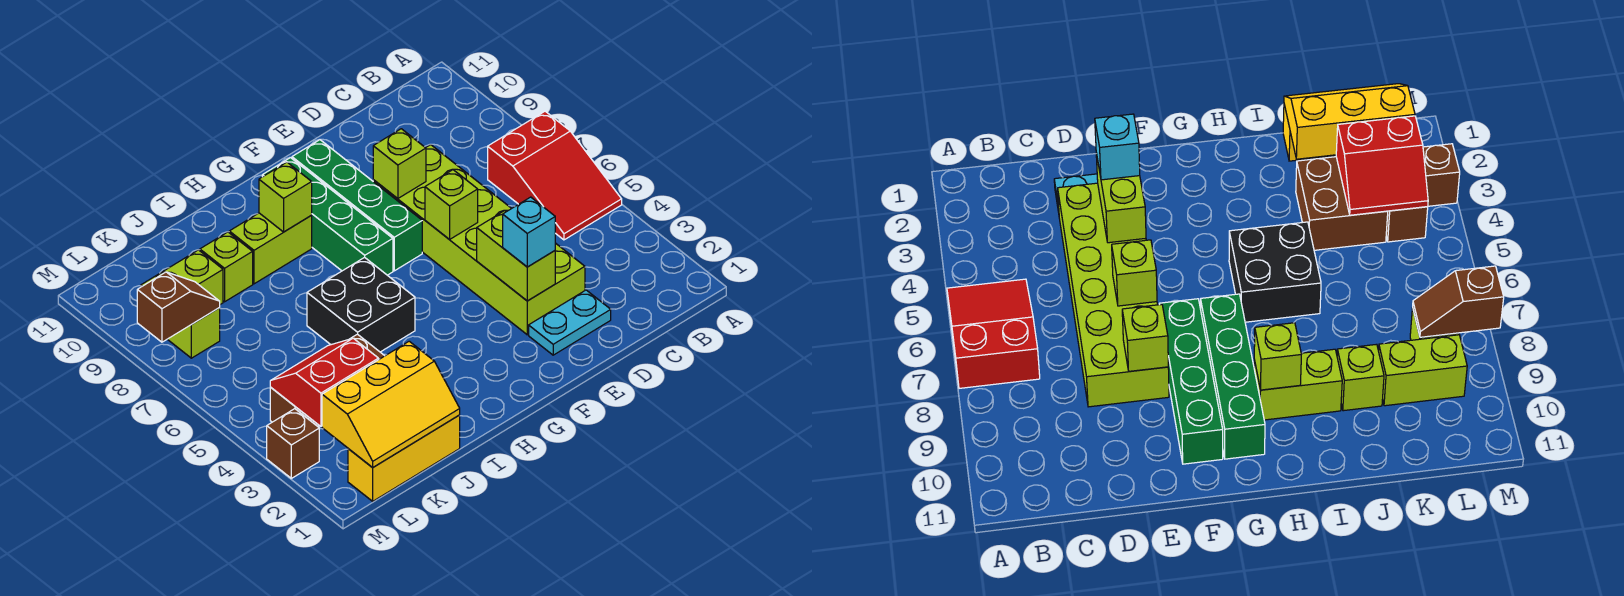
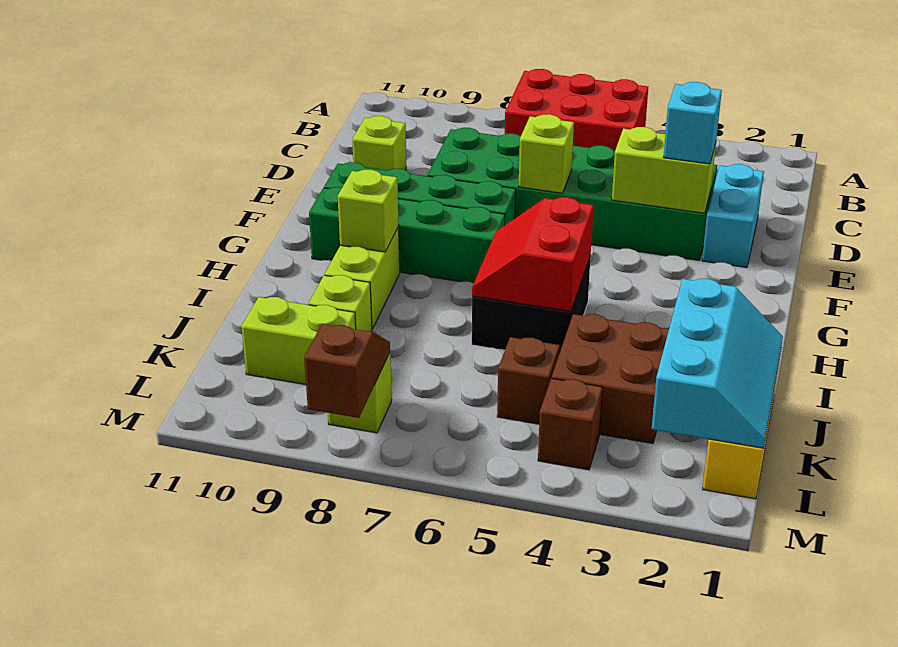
red 2x3 slope [488,111,622,240] -> red 2x3 brick [505,69,648,151]
cyan 1x2 plate [529,290,611,355] -> cyan 1x2 brick [702,164,764,268]
lime 2x6 brick [373,145,585,335] -> green 2x6 brick [427,128,717,260]
lime 1x1 brick [373,129,426,199] -> lime 1x1 brick moved to [352,116,406,170]
yellow 2x3 slope [322,341,460,468] -> cyan 2x3 slope [652,279,783,448]
red 2x2 slope [270,338,378,426] -> red 2x2 slope moved to [472,197,594,311]
lime 1x2 brick [141,250,223,304] -> lime 1x2 brick turned to [241,297,356,385]
brown 1x1 brick [267,409,319,478] -> brown 1x1 brick moved to [497,337,560,424]

